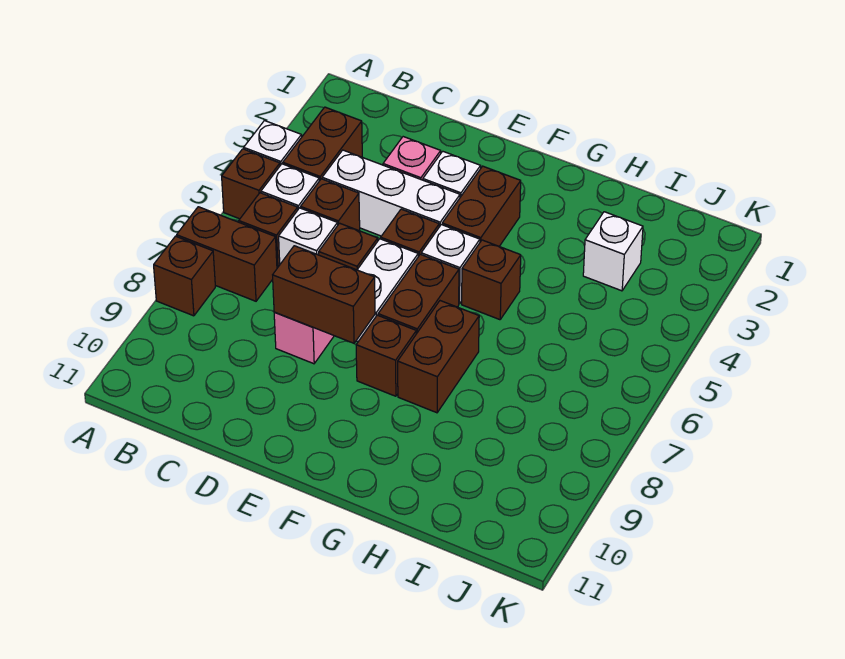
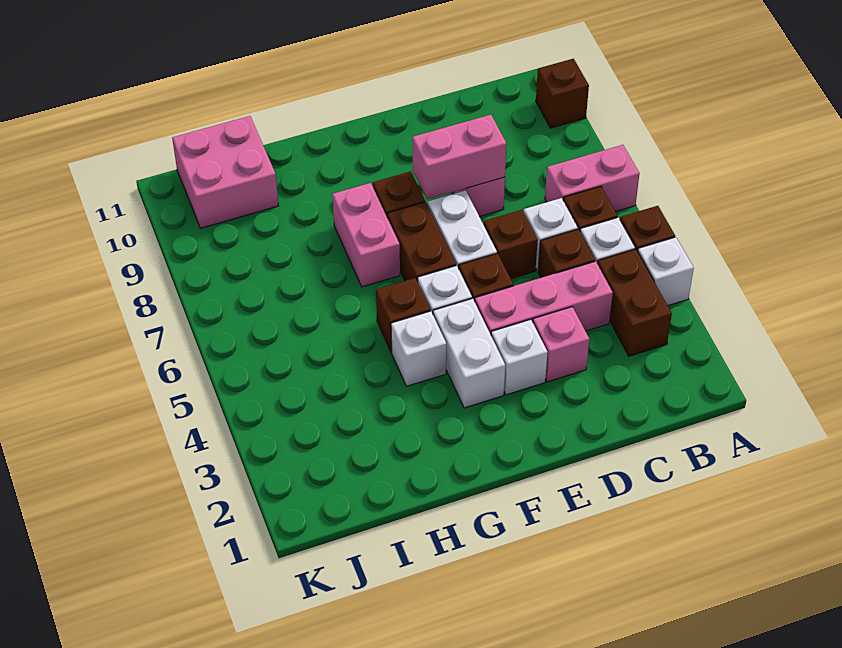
brown 1x2 brick [177,207,277,301] -> pink 1x2 brick [545,145,640,212]
brown 1x1 brick [154,236,215,316] -> brown 1x1 brick moved to [536,59,589,128]
white 1x3 brick [322,150,460,236] -> pink 1x3 brick [475,261,613,335]
brown 1x2 brick [273,246,375,343] -> pink 1x2 brick [412,115,507,199]
brown 1x2 brick [442,166,521,246] -> white 1x2 brick [433,299,505,408]
brown 1x2 brick [398,301,479,413] -> pink 1x2 brick [332,183,400,287]
white 1x1 brick [583,212,643,291] -> white 1x1 brick moved to [391,311,446,386]
none -> pink 2x2 brick [172,116,279,228]

